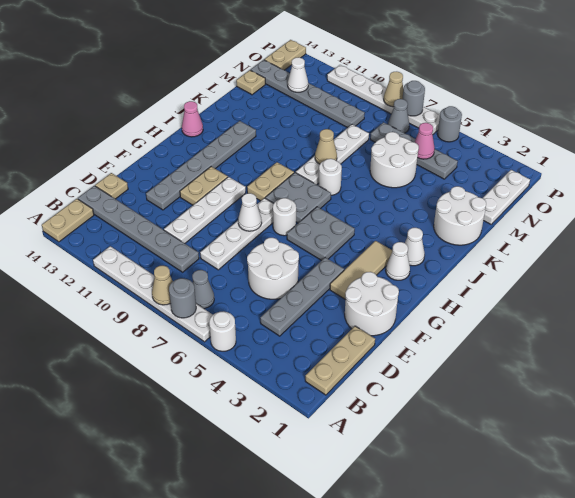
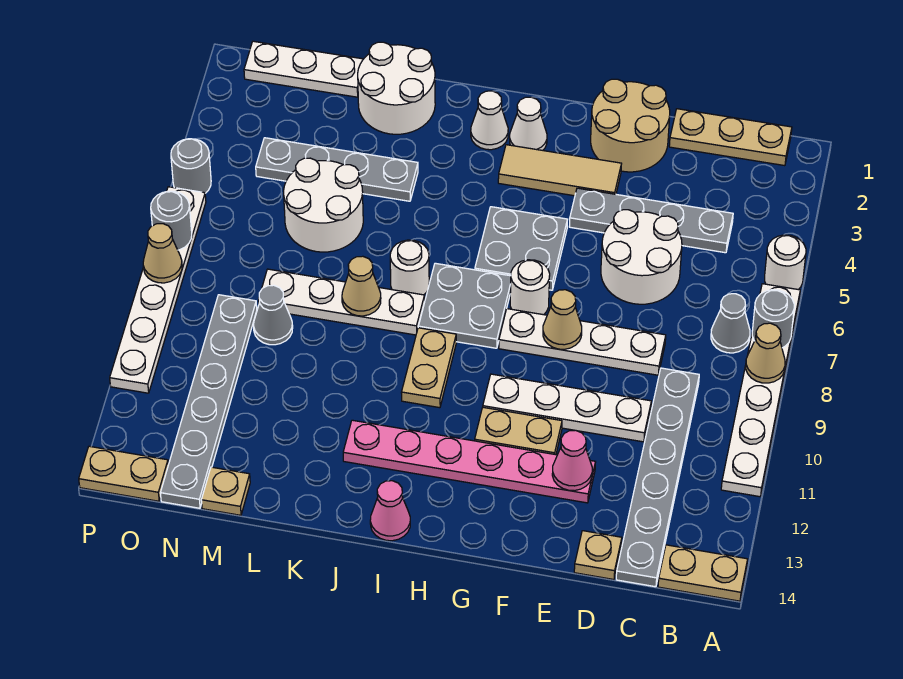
white 2x2 round brick [345,272,399,336] -> tan 2x2 round brick [591,79,670,172]
grey 1x6 plate [146,121,256,210] -> pink 1x6 plate [343,420,595,503]
white 1x1 cone [238,193,262,231] -> tan 1x1 cone [543,290,582,349]
tan 1x2 plate [247,162,294,201] -> tan 1x2 plate turned to [401,328,456,408]
grey 1x4 plate [370,122,458,179] -> grey 1x4 plate turned to [256,138,418,201]
pink 1x1 cone [414,123,435,159] -> pink 1x1 cone moved to [552,430,592,491]
white 1x1 cone [288,57,308,92] -> none
grey 1x1 cone [388,99,409,133] -> grey 1x1 cone moved to [254,285,293,345]

